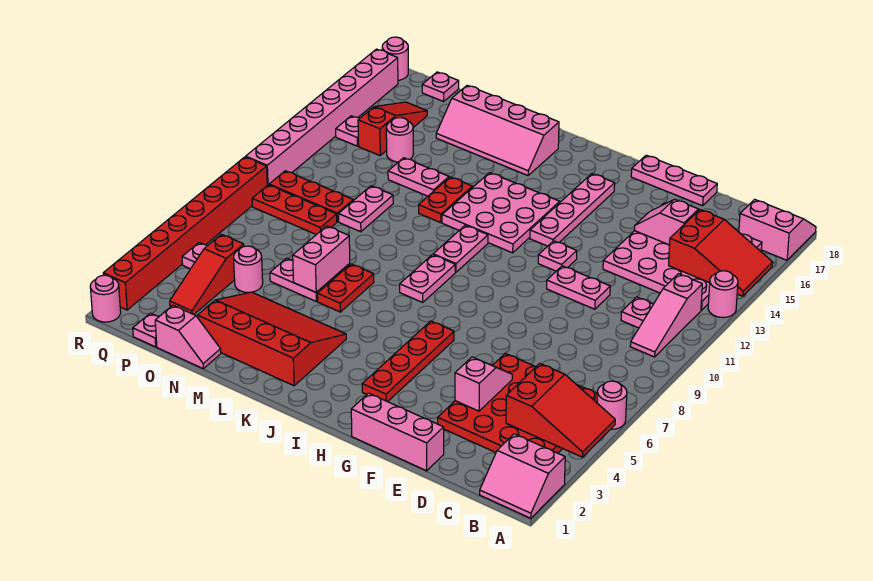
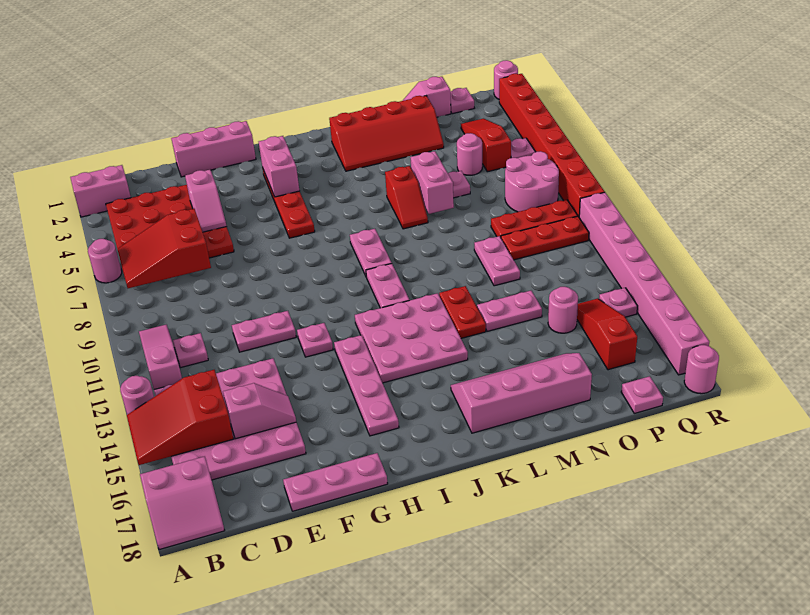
red 2x3 slope [506,364,615,457] -> red 2x3 slope moved to [117,208,211,288]
none -> pink 1x2 brick [259,136,299,197]
red 3x4 slope [198,292,346,386] -> red 2x4 slope [329,96,444,171]
red 1x2 plate [317,264,374,312] -> red 1x2 slope [385,166,428,229]
none -> pink 2x2 round brick [505,151,559,212]
red 1x3 slope [358,102,427,155] -> red 1x3 slope turned to [577,298,637,370]

